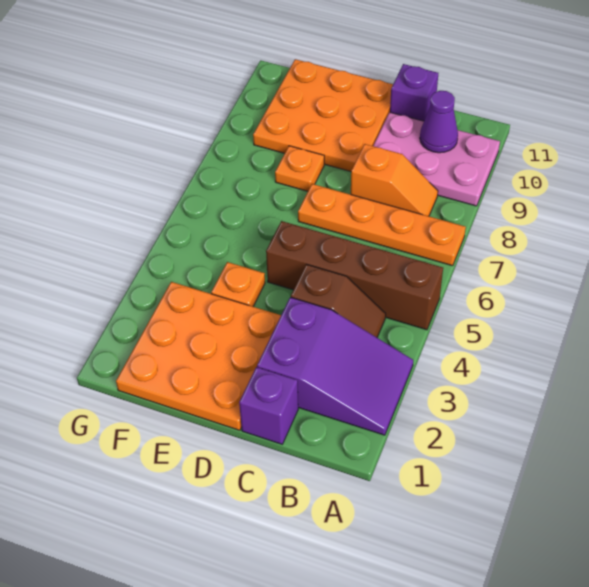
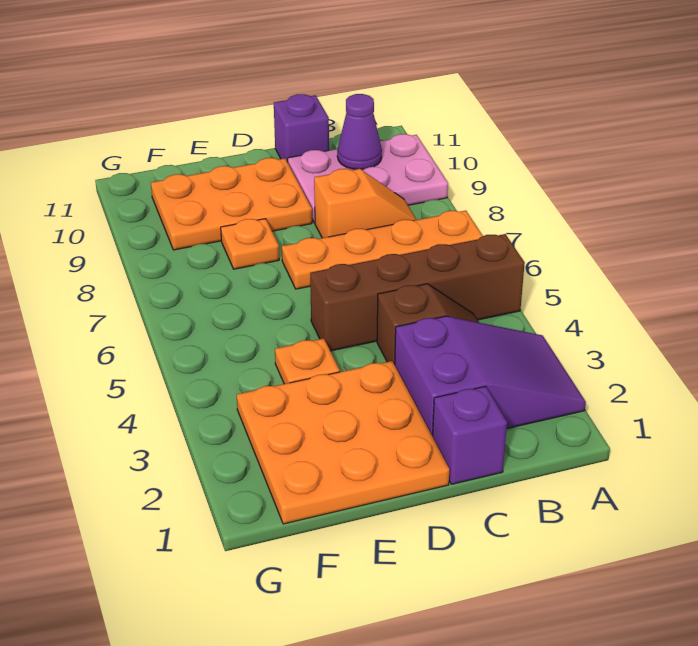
orange 3x3 plate [253,59,393,172] -> orange 2x3 plate [151,158,312,250]

